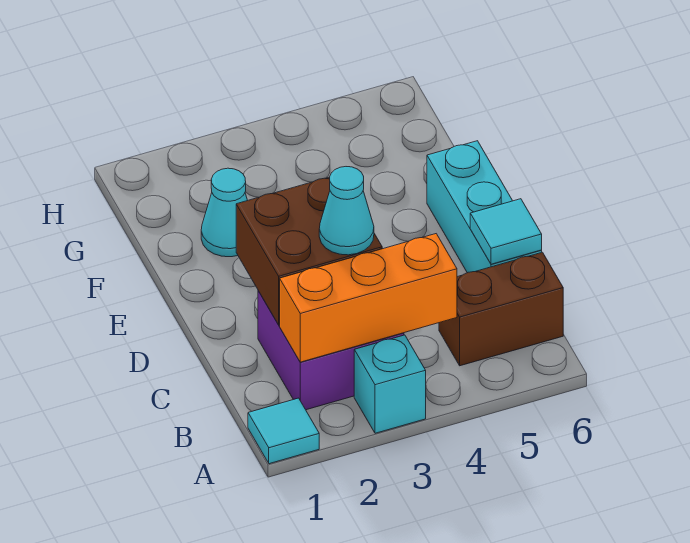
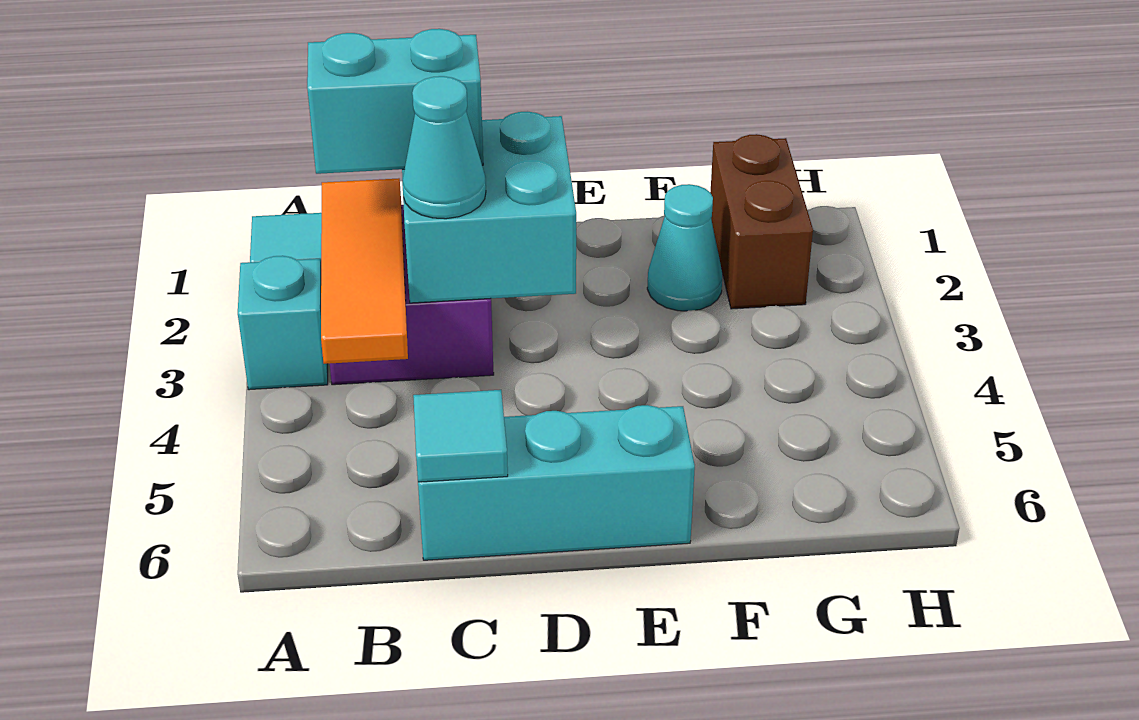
orange 1x3 brick [280,234,457,362] -> orange 1x3 tile [321,178,408,364]
none -> cyan 1x2 brick [307,29,483,174]
brown 1x2 brick [439,252,563,366] -> brown 1x2 brick moved to [710,134,813,309]
brown 2x2 brick [236,177,382,325] -> cyan 2x2 brick [402,112,576,303]

